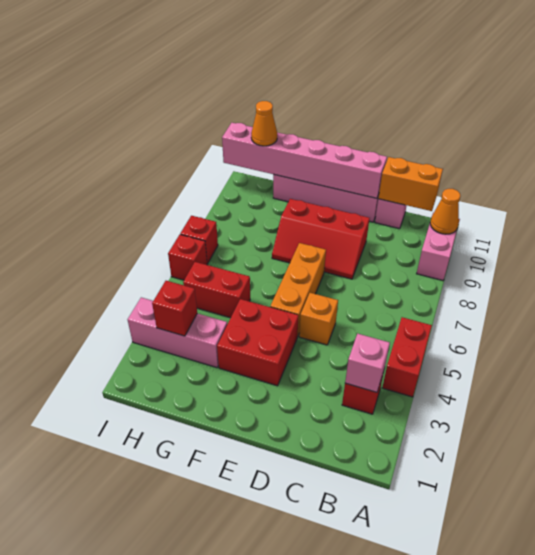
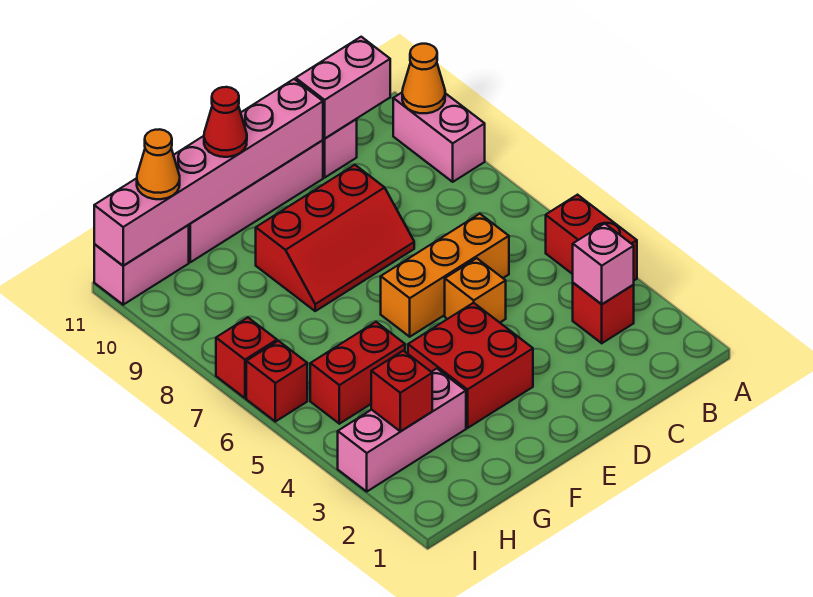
orange 1x2 brick [378,157,443,211] -> pink 1x2 brick [296,37,390,139]
orange 1x3 brick [270,243,326,337] -> orange 1x3 brick turned to [381,214,509,337]
none -> red 1x1 cone [204,87,247,157]
none -> pink 1x2 brick [94,225,189,305]

